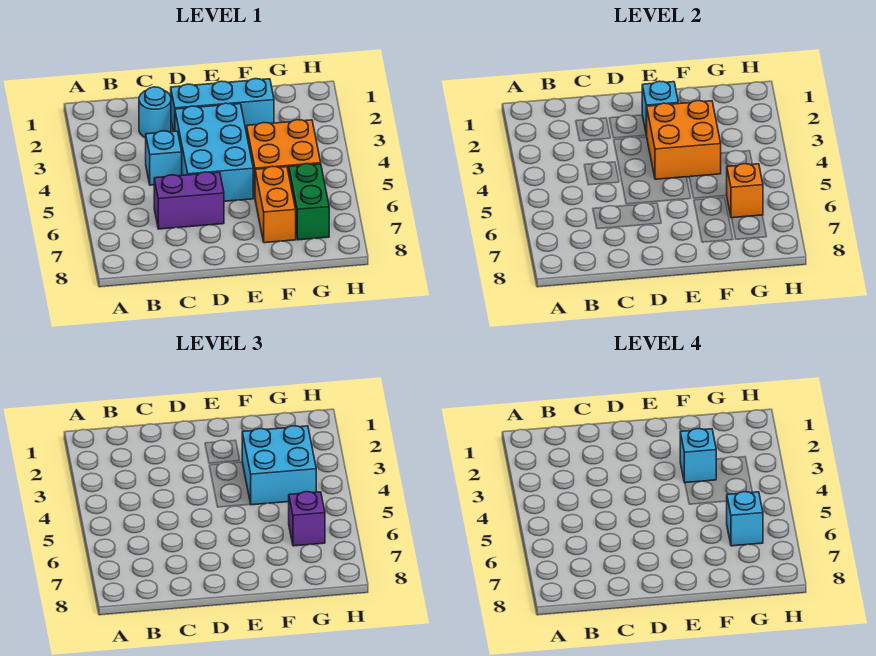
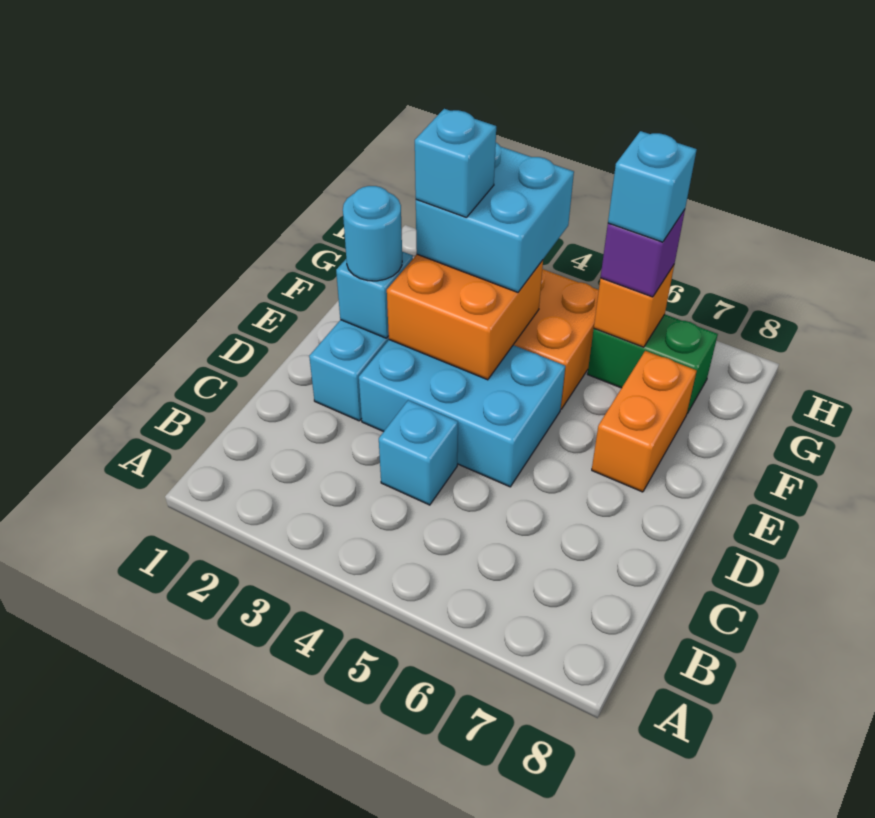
cyan 1x1 round brick [139,87,171,138] -> cyan 1x1 round brick moved to [343,186,402,281]
purple 1x2 brick [154,172,224,229] -> none
orange 1x2 brick [255,166,296,243] -> orange 1x2 brick turned to [592,351,697,492]

